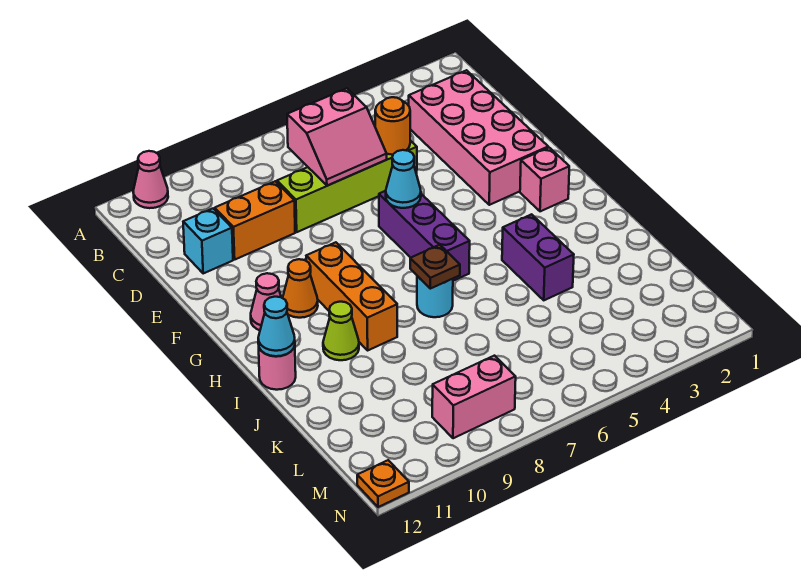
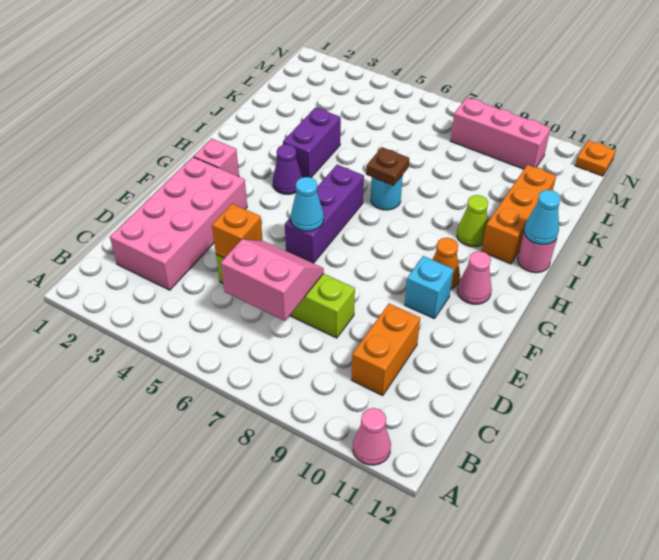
orange 1x1 round brick [375,97,410,155] -> orange 1x1 brick [212,204,263,258]
orange 1x2 brick [215,181,295,259] -> orange 1x2 brick turned to [351,303,420,396]
cyan 1x1 brick [183,209,233,273] -> cyan 1x1 brick moved to [405,256,454,319]
orange 1x3 brick [306,242,397,350] -> orange 1x3 brick moved to [482,165,556,264]
none -> purple 1x1 cone [273,144,302,194]
pink 1x2 brick [432,356,516,438] -> pink 1x3 brick [451,98,551,169]

